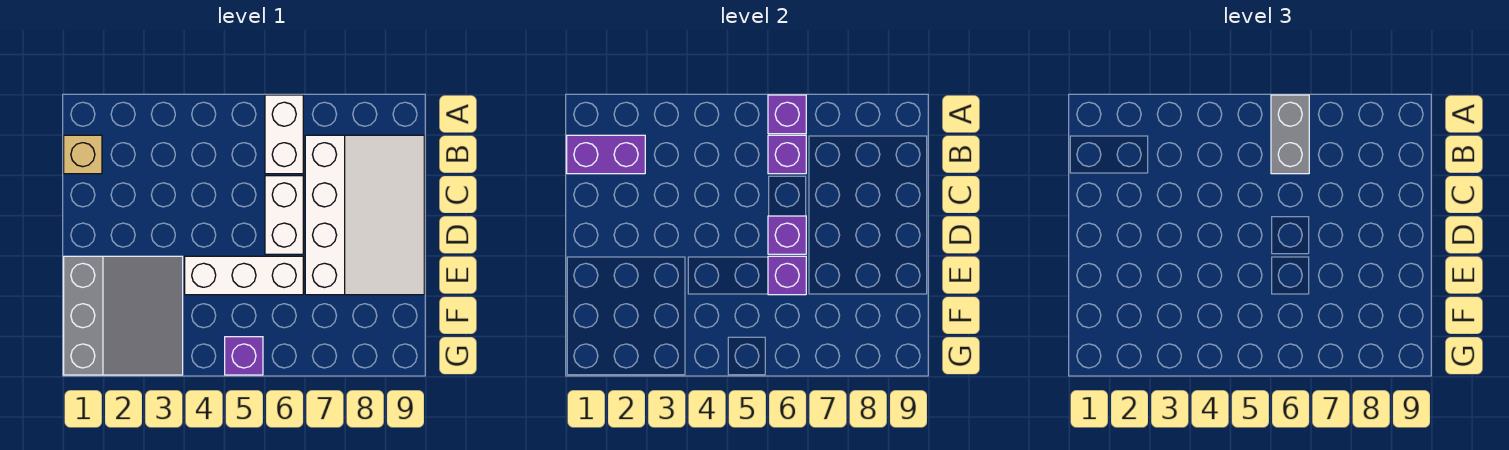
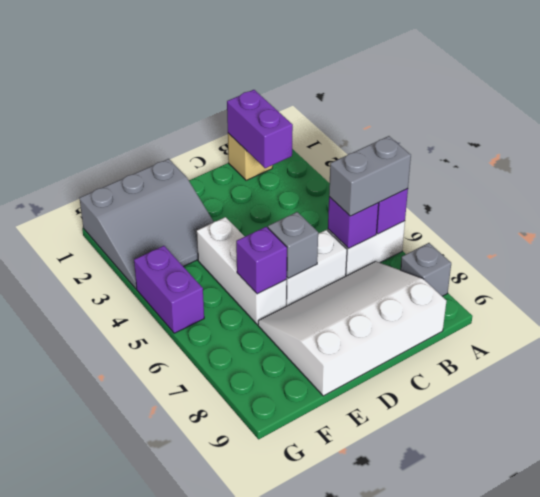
none -> grey 1x1 brick [400,243,451,296]
white 3x4 slope [305,135,424,295] -> white 3x4 slope turned to [258,261,446,396]
purple 1x1 brick [768,216,806,254] -> grey 1x1 brick [268,212,318,278]
purple 1x1 brick [225,337,263,375] -> purple 1x2 brick [134,246,204,333]

